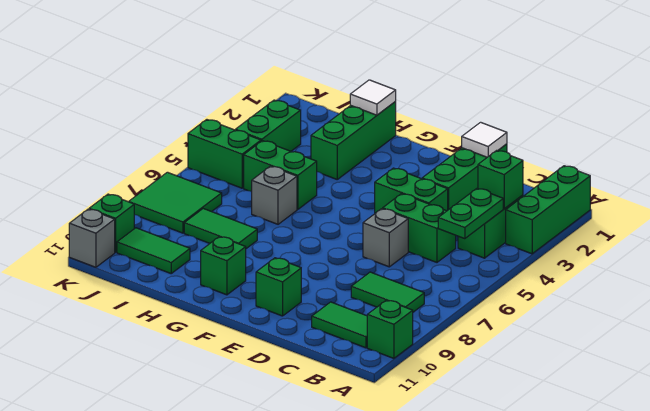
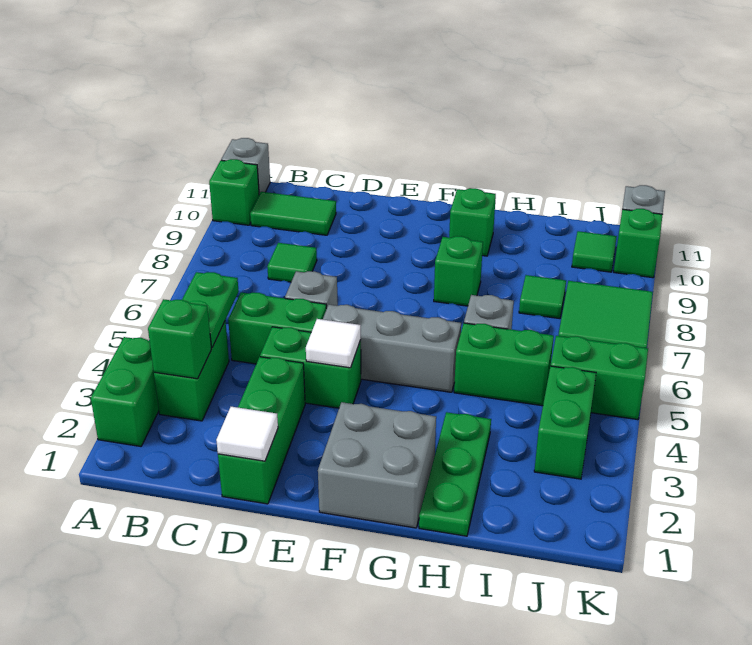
green 1x3 brick [506,166,590,254] -> green 1x2 brick [91,337,159,446]
none -> grey 1x1 brick [221,138,270,194]
green 1x2 tile [351,272,424,312] -> green 1x1 tile [267,243,317,282]
none -> grey 1x3 brick [323,305,461,392]
green 1x1 brick [256,258,301,316] -> green 1x1 brick moved to [434,236,483,306]
none -> grey 2x2 brick [318,402,436,528]
green 1x3 brick [311,101,396,179] -> green 1x3 plate [419,412,491,536]
white 1x1 tile [350,80,396,115] -> white 1x1 tile moved to [306,319,361,368]
green 1x2 tile [184,209,257,249] -> green 1x1 tile [519,275,566,319]
green 1x2 tile [117,228,190,273] -> green 1x1 tile [572,231,617,272]

